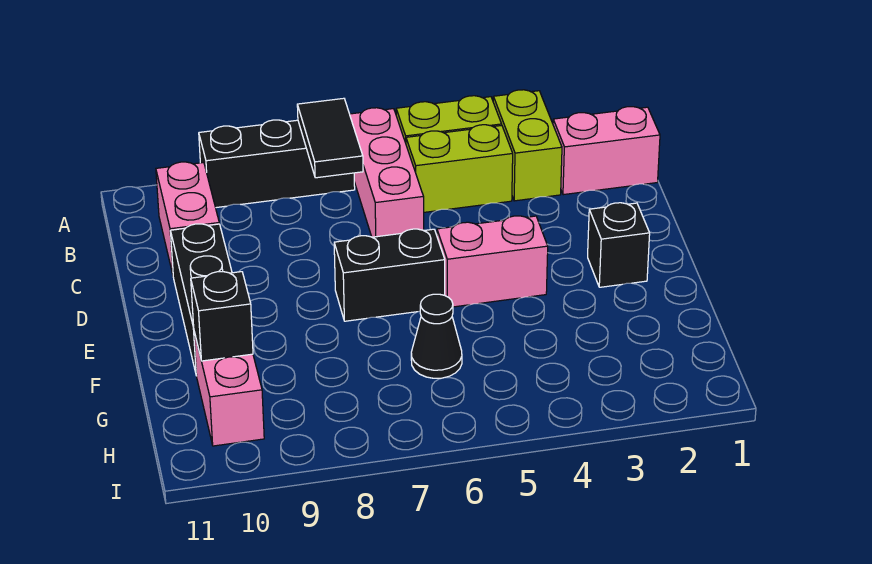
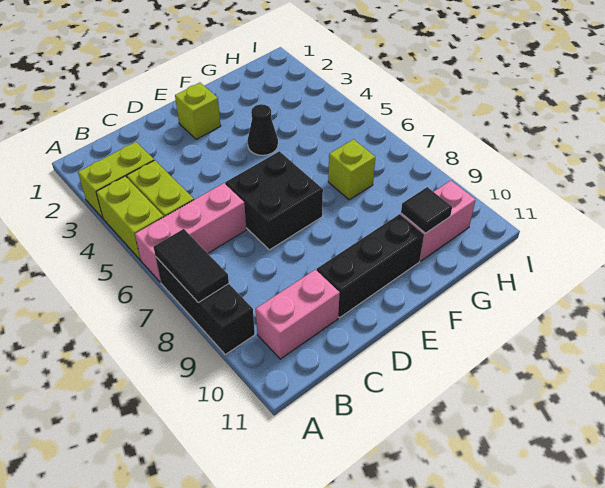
black 1x2 tile [297,98,363,178] -> black 1x2 tile turned to [153,229,229,302]
pink 1x2 brick [553,107,660,195] -> none
black 1x1 brick [588,203,650,287] -> lime 1x1 brick [175,83,221,139]
pink 1x2 brick [437,216,548,307] -> none
black 1x2 brick [334,229,445,321] -> black 2x2 brick [225,151,323,250]
black 1x1 cone [411,294,462,378] -> black 1x1 cone moved to [247,104,278,155]
none -> lime 1x1 brick [328,139,375,200]
black 1x1 brick [191,272,253,361] -> black 1x1 tile [401,187,452,233]

